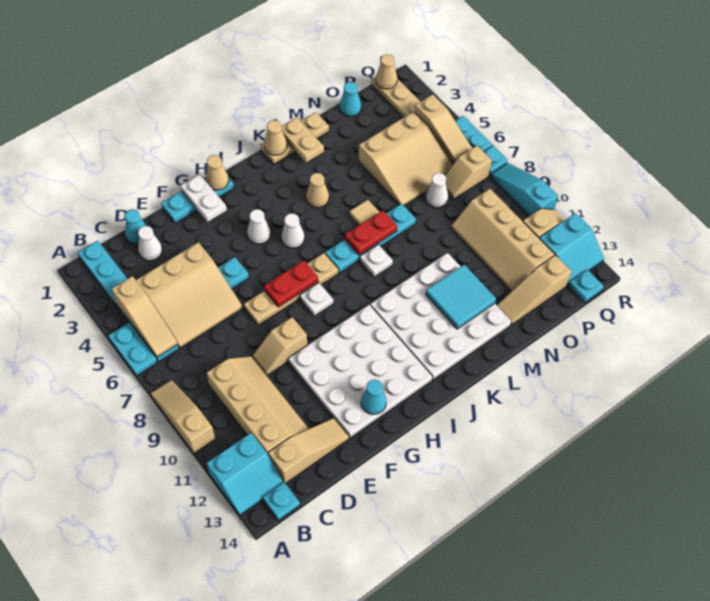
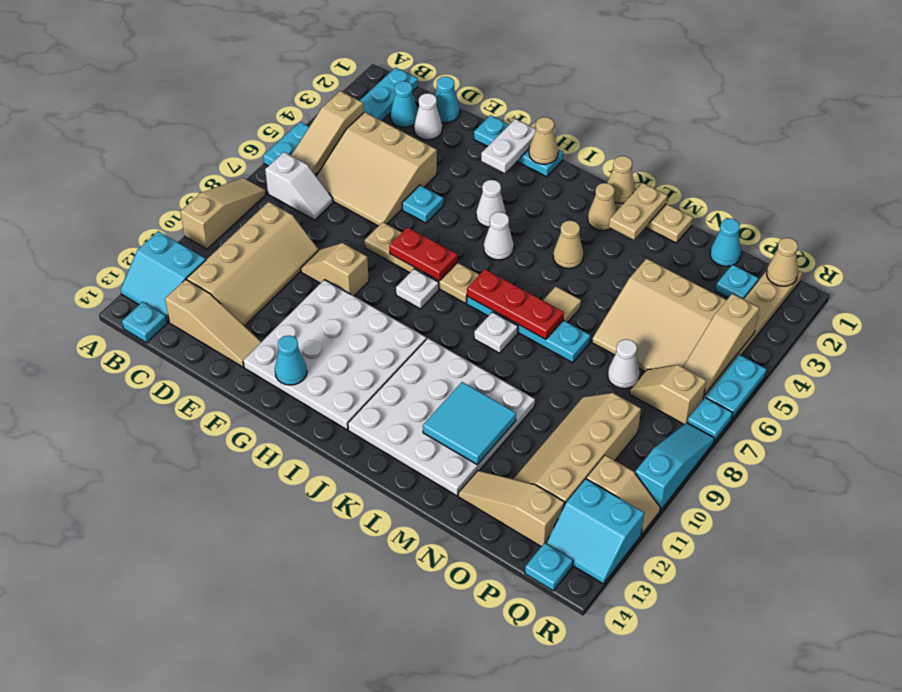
none -> white 1x2 slope [265,152,333,220]
none -> cyan 1x1 cone [390,81,418,127]
none -> tan 1x1 cone [588,183,617,230]
red 1x2 plate [345,210,397,255] -> red 1x3 plate [467,269,564,340]
none -> cyan 1x1 plate [716,265,759,299]

